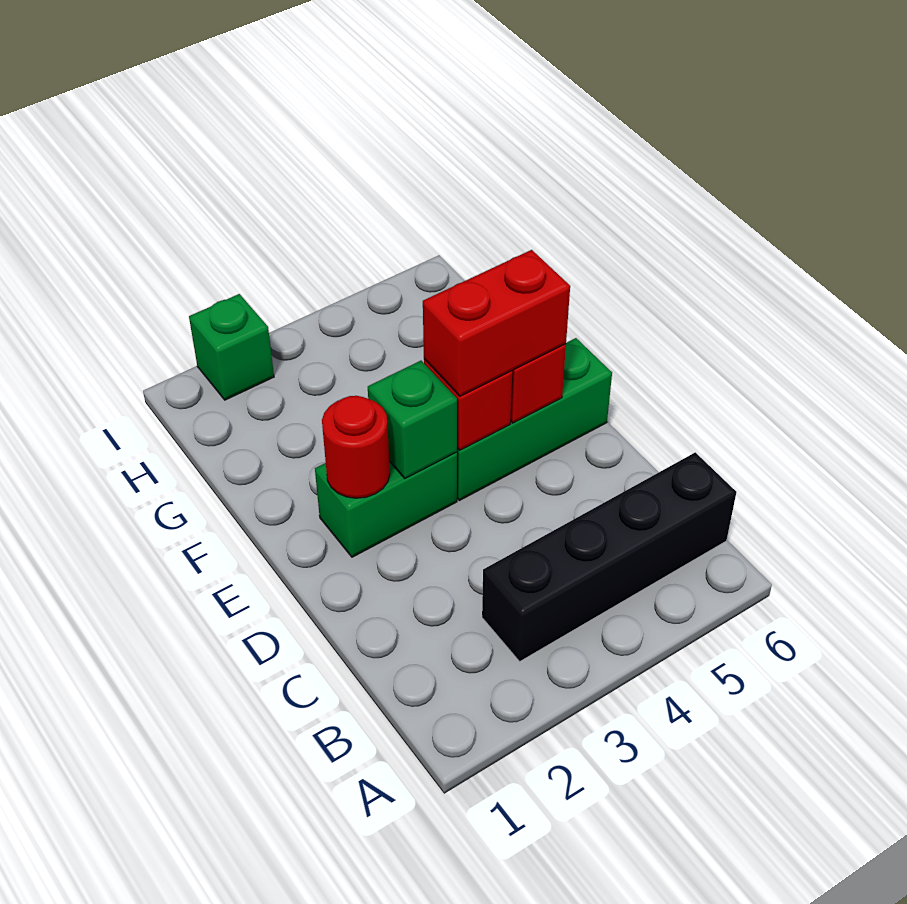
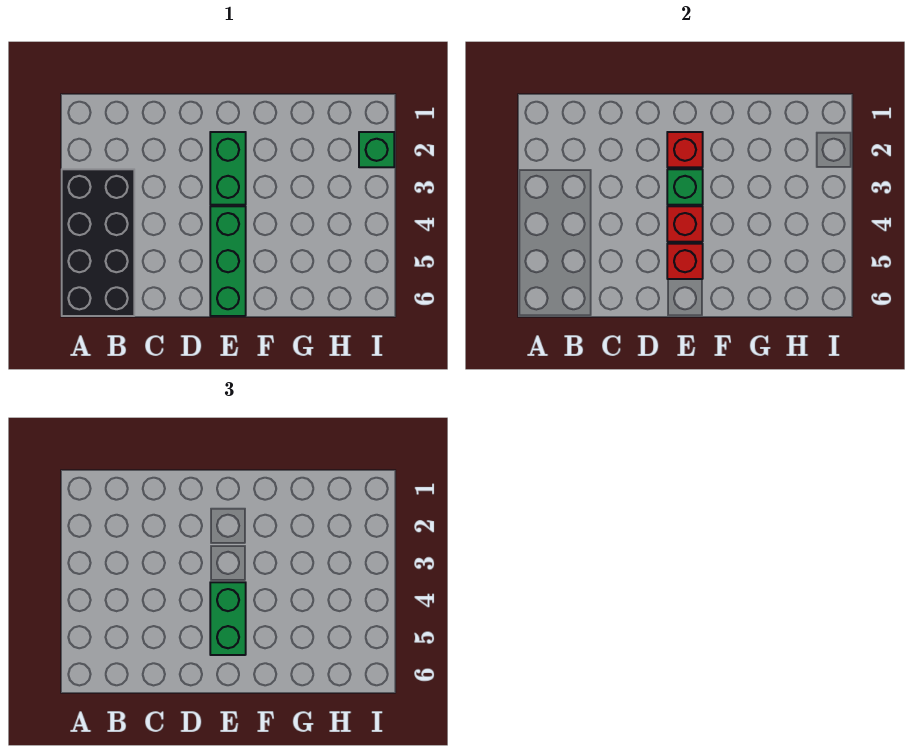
black 1x4 brick [482,452,736,661] -> black 2x4 brick [62,169,134,316]
red 1x1 round brick [322,396,390,498] -> red 1x1 brick [667,132,703,167]
red 1x2 brick [423,250,570,396] -> green 1x2 brick [210,582,246,655]

